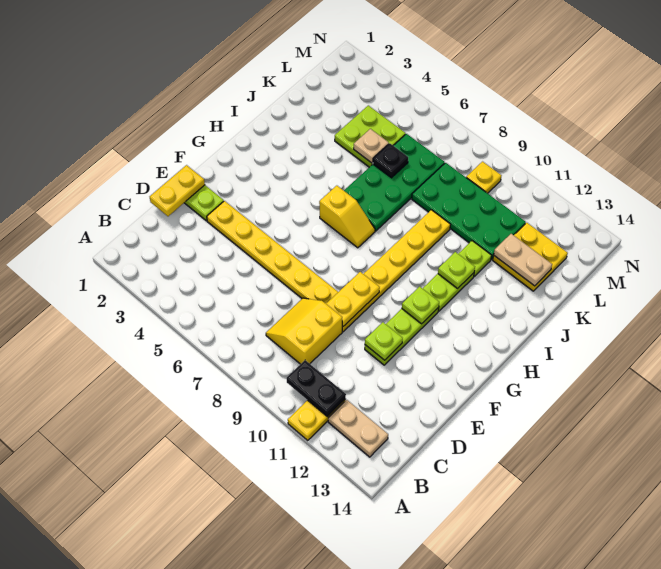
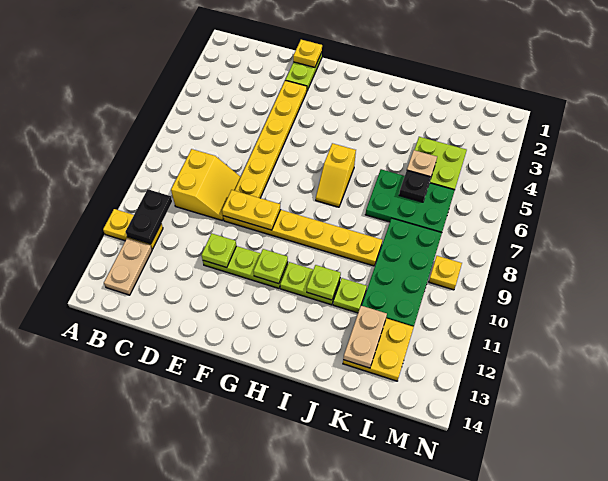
yellow 2x2 slope [266,298,342,364] -> yellow 2x2 slope turned to [171,149,241,221]
yellow 1x2 plate [150,165,205,216] -> yellow 1x1 plate [293,40,322,67]
green 2x4 plate [344,134,445,231] -> green 2x3 plate [365,169,455,233]

